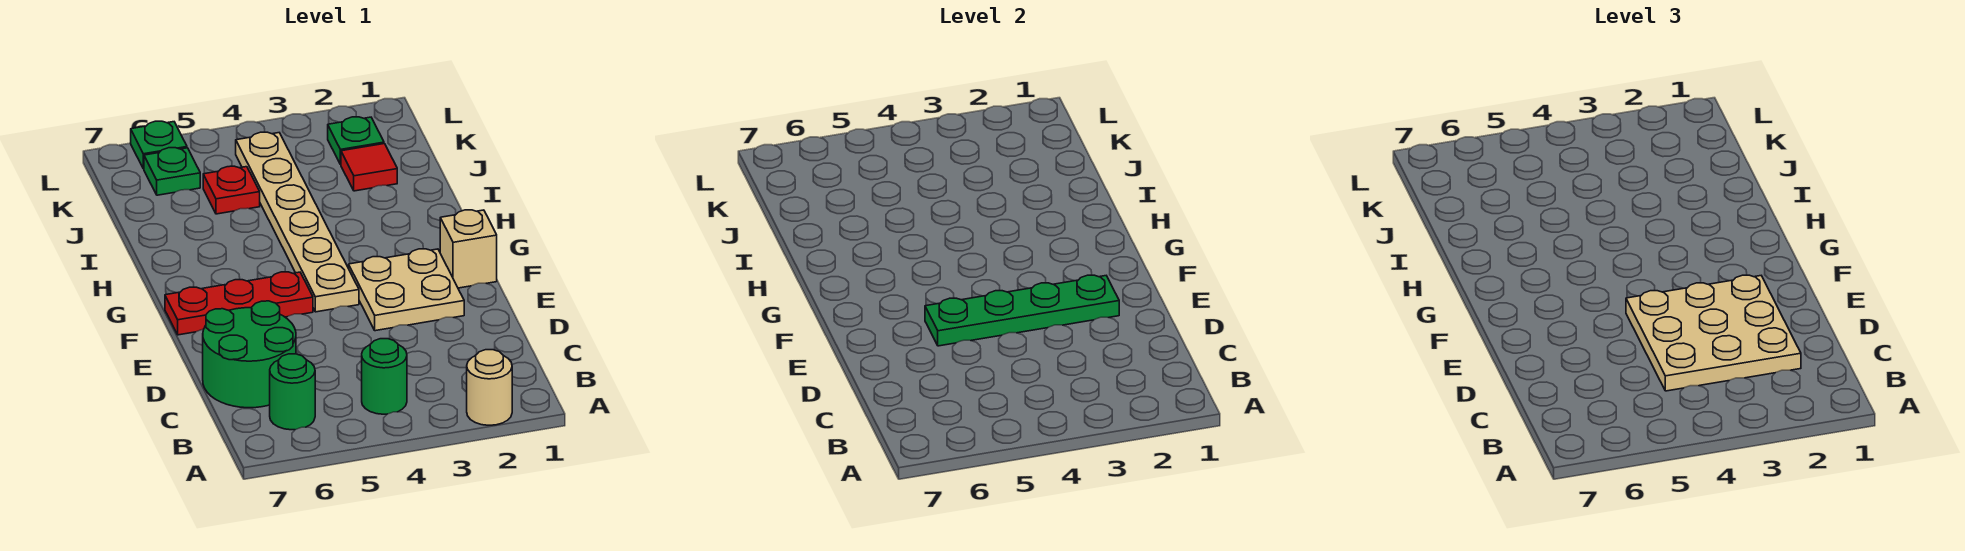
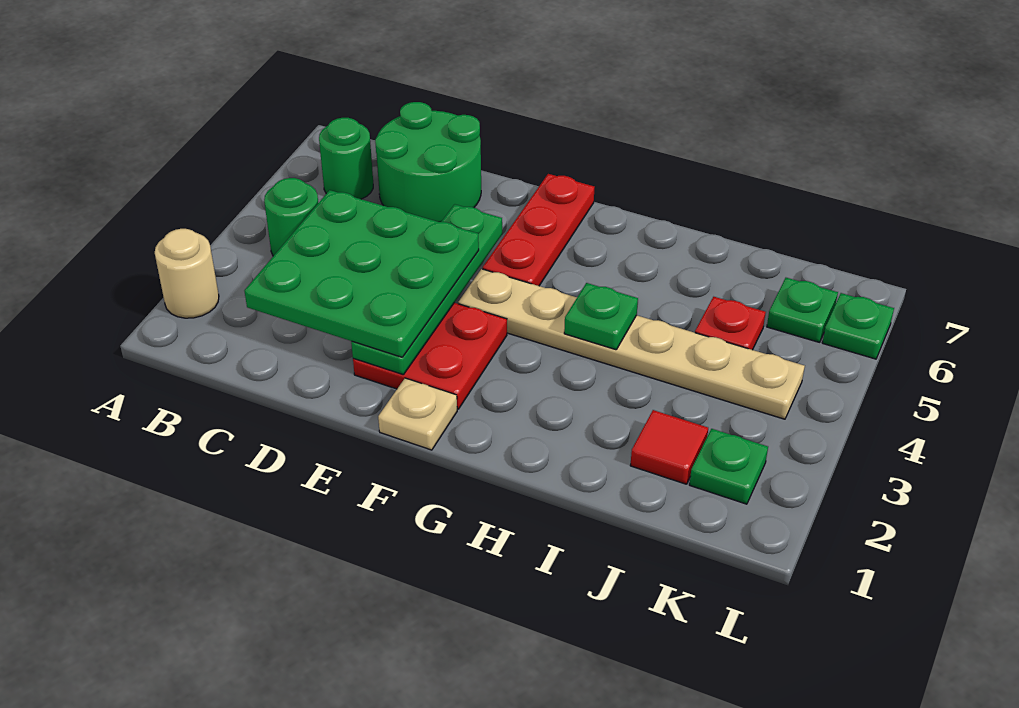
tan 3x3 plate [1626,275,1801,391] -> green 3x3 plate [245,190,479,357]
tan 2x2 plate [349,249,464,331] -> red 2x2 plate [353,303,507,409]
tan 1x1 brick [440,210,497,288] -> tan 1x1 plate [378,378,457,450]
none -> green 1x1 plate [564,283,638,350]

